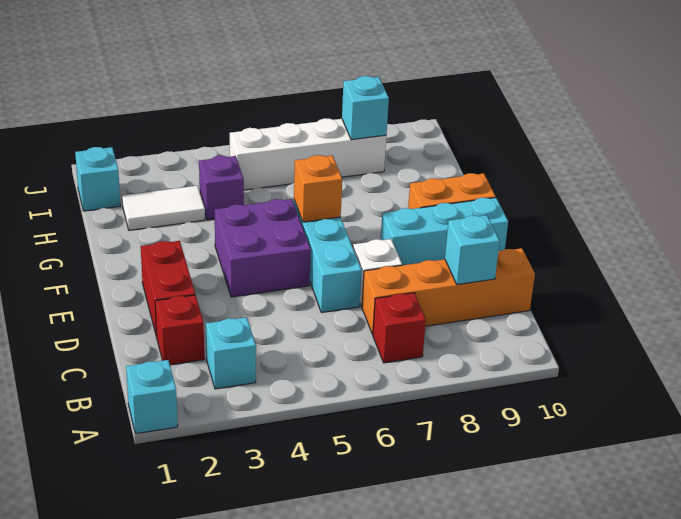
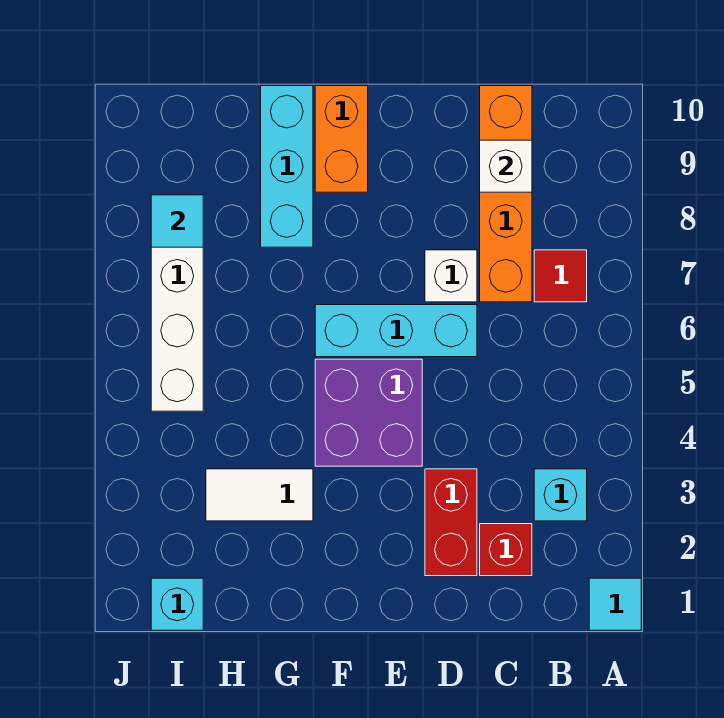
cyan 1x1 brick [126,360,178,434] -> cyan 1x1 tile [589,578,641,630]
red 1x1 brick [373,293,426,363] -> red 1x1 tile [534,250,587,302]
cyan 1x1 brick [445,215,500,285] -> white 1x1 brick [480,140,532,192]
red 1x2 brick [141,241,195,337] -> red 1x2 brick turned to [425,469,477,576]
cyan 1x3 brick [381,198,508,265] -> cyan 1x3 brick moved to [261,86,313,247]
orange 1x1 brick [294,155,342,222] -> none
white 1x2 tile [122,186,205,230] -> white 1x2 tile turned to [206,469,313,521]
purple 1x1 brick [199,156,244,220] -> none
cyan 1x1 brick [342,76,389,140] -> cyan 1x1 tile [151,195,203,247]

